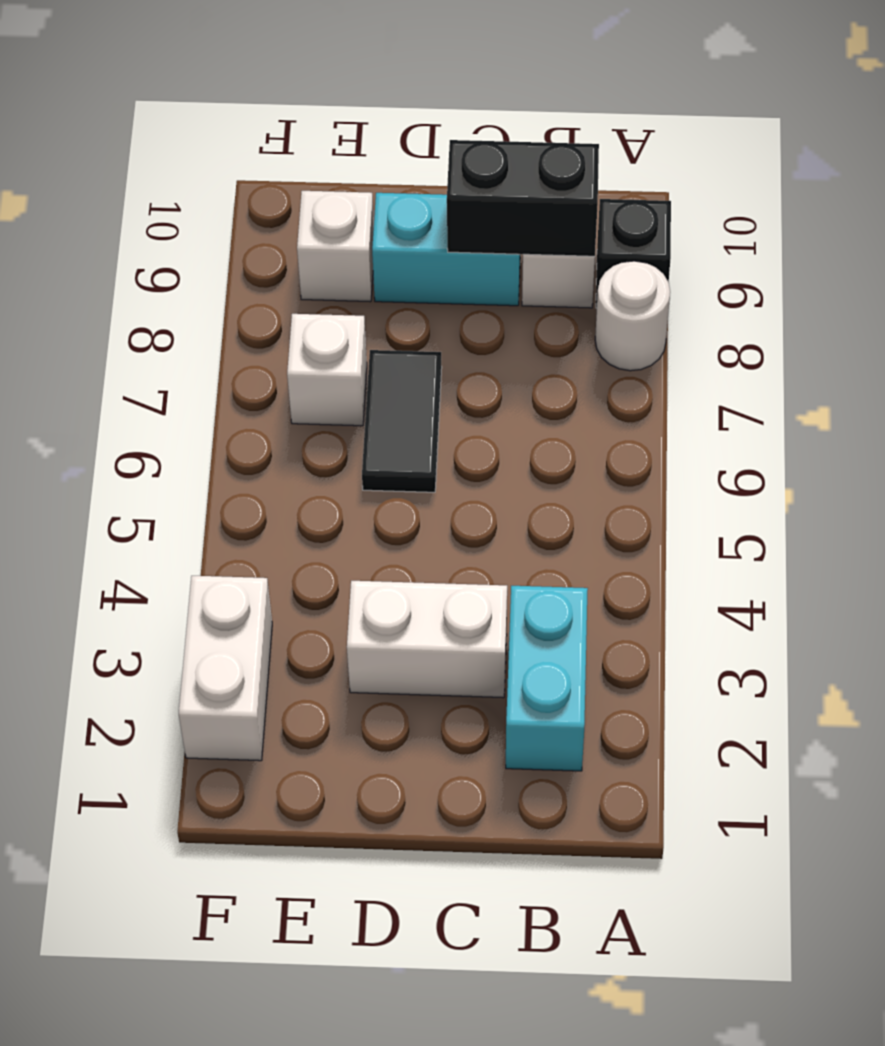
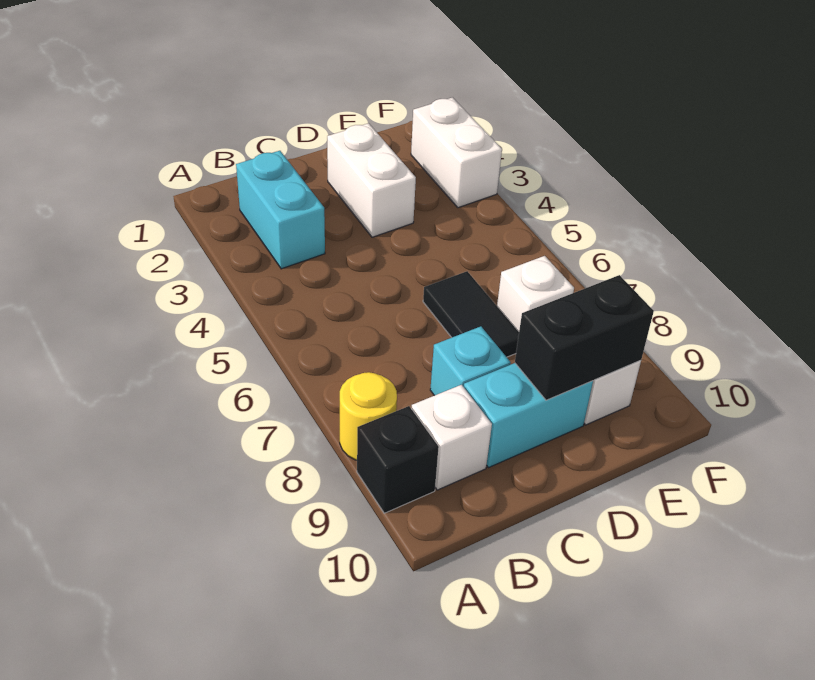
white 1x1 round brick [595,261,670,371] -> yellow 1x1 round brick [340,372,397,460]
black 1x2 brick [447,140,599,256] -> black 1x2 brick moved to [515,275,654,400]
white 1x2 brick [347,581,507,698] -> white 1x2 brick turned to [327,123,416,237]
none -> cyan 1x1 brick [430,326,511,396]

